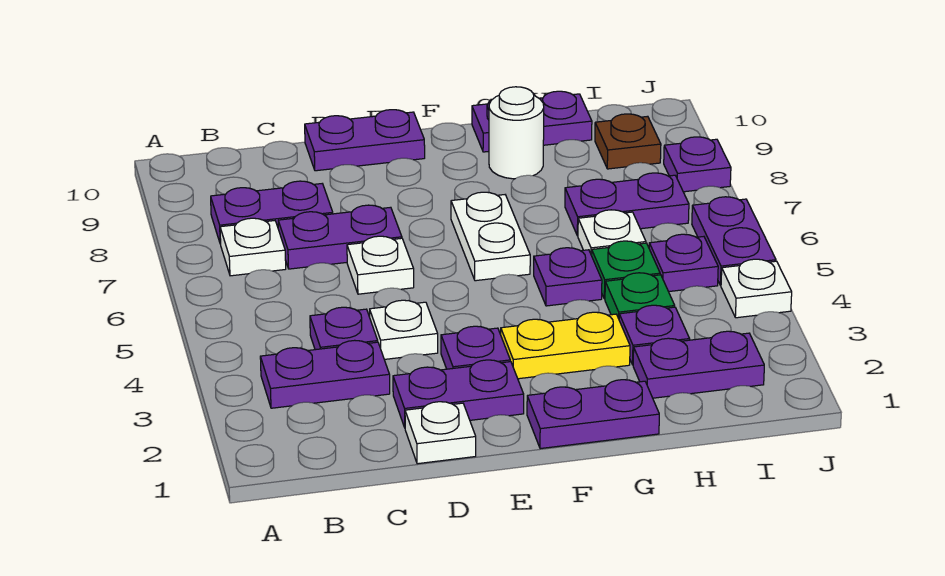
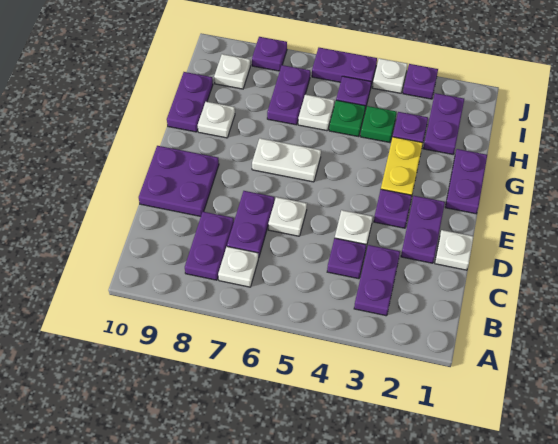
purple 1x2 plate [305,110,425,171] -> purple 2x2 plate [139,146,219,216]
purple 1x1 plate [534,248,602,306] -> purple 1x1 plate moved to [403,64,438,99]
white 1x1 round brick [489,87,544,179] -> white 1x1 plate [198,102,235,138]
brown 1x1 plate [595,114,661,169] -> white 1x1 plate [214,54,250,89]

